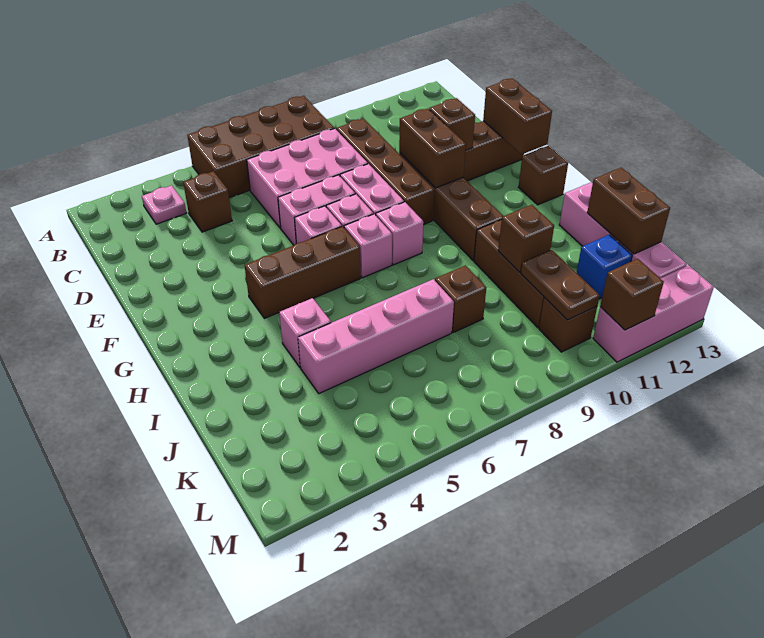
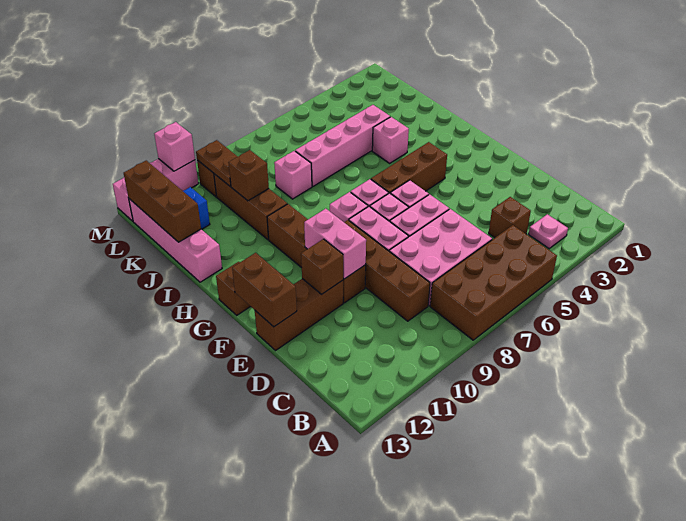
brown 1x2 brick [399,108,466,188] -> pink 1x2 brick [304,209,366,279]
brown 1x1 brick [435,265,486,332] -> pink 1x1 brick [274,151,312,199]
brown 1x2 brick [587,168,670,254] -> brown 1x3 brick [124,161,201,242]
brown 1x1 brick [600,259,664,330] -> pink 1x1 brick [154,122,195,171]

